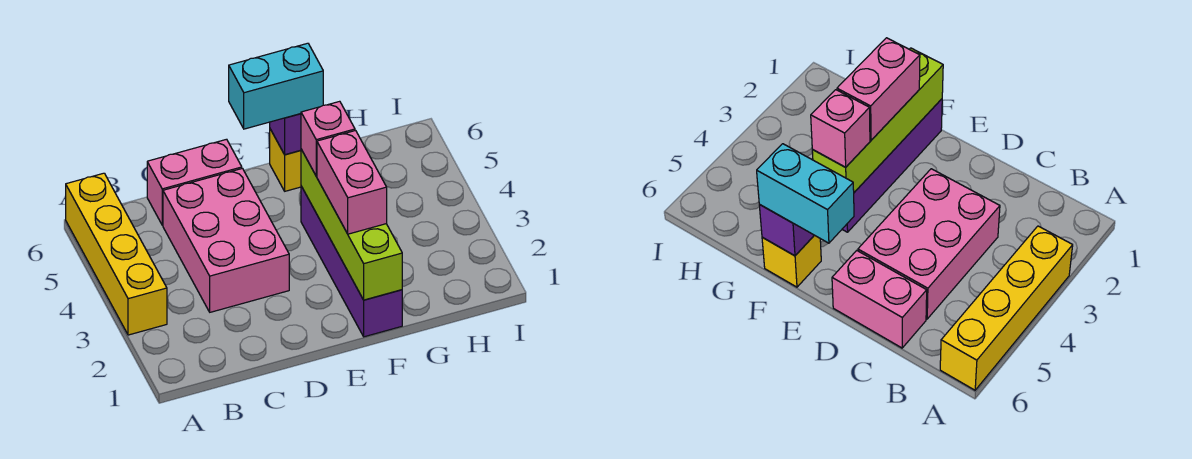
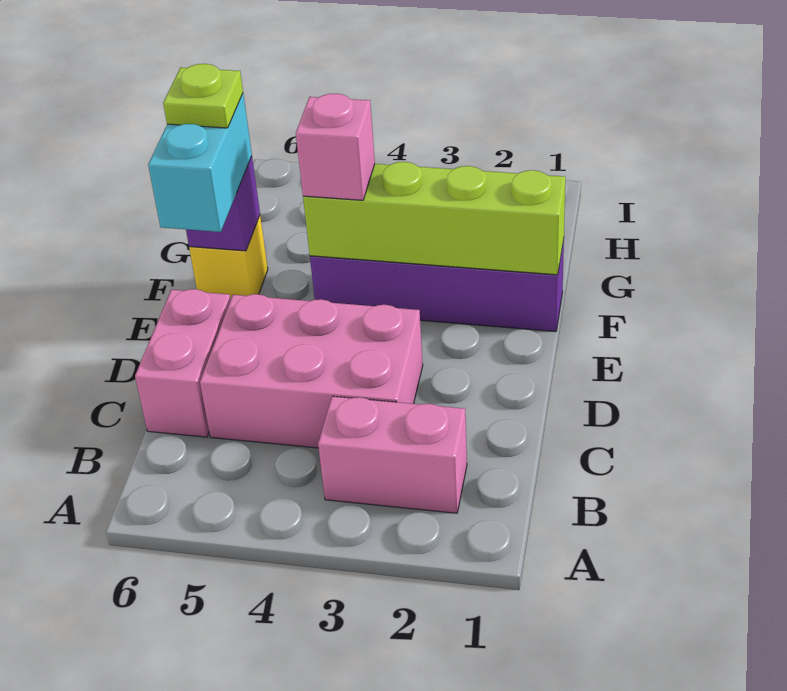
yellow 1x4 brick [66,173,167,335] -> none
pink 1x2 brick [317,131,387,234] -> pink 1x2 brick moved to [318,396,467,513]
none -> lime 1x1 plate [163,64,243,128]

